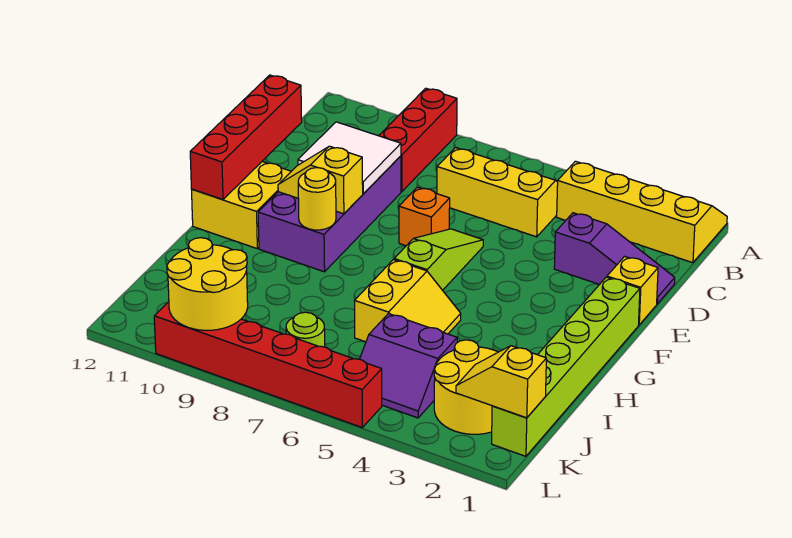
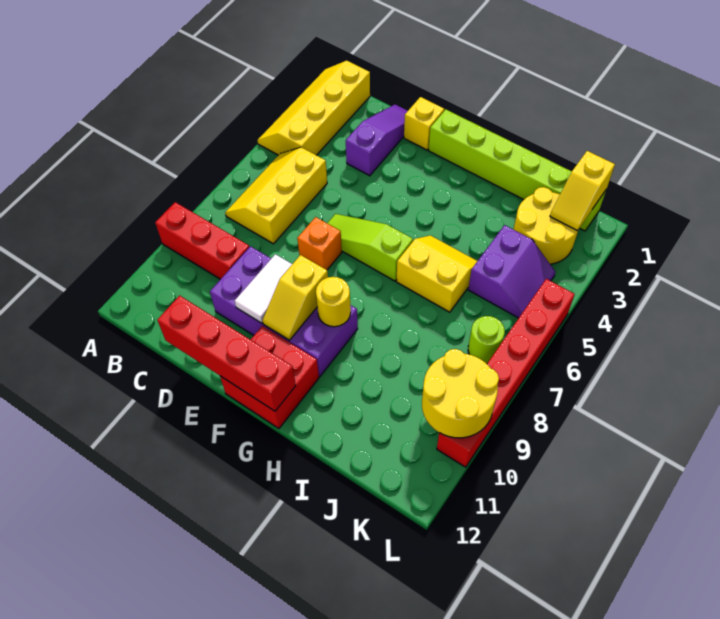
white 2x2 tile [298,122,401,194] -> white 1x2 tile [235,254,292,323]
yellow 2x2 brick [192,162,291,248] -> red 2x2 brick [220,326,319,428]

